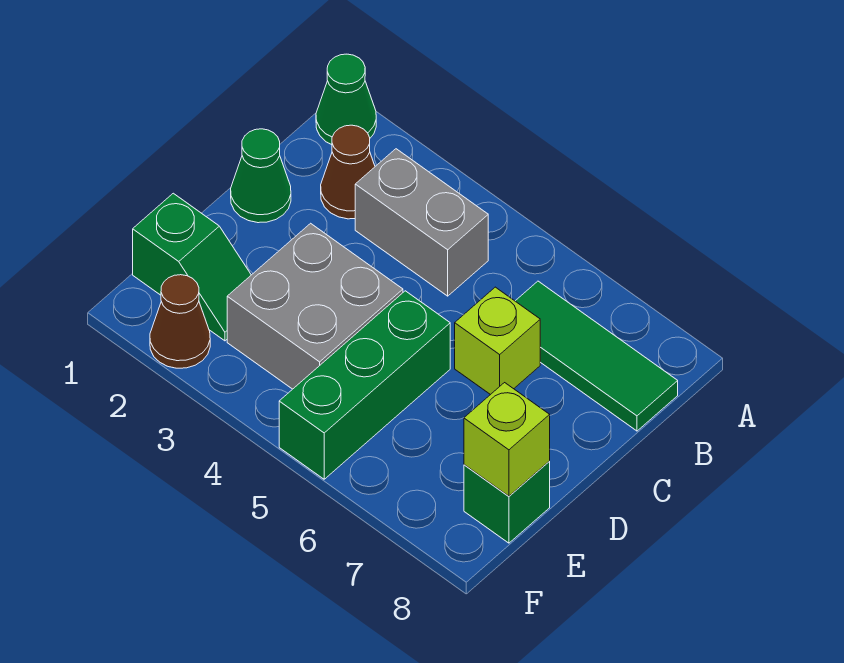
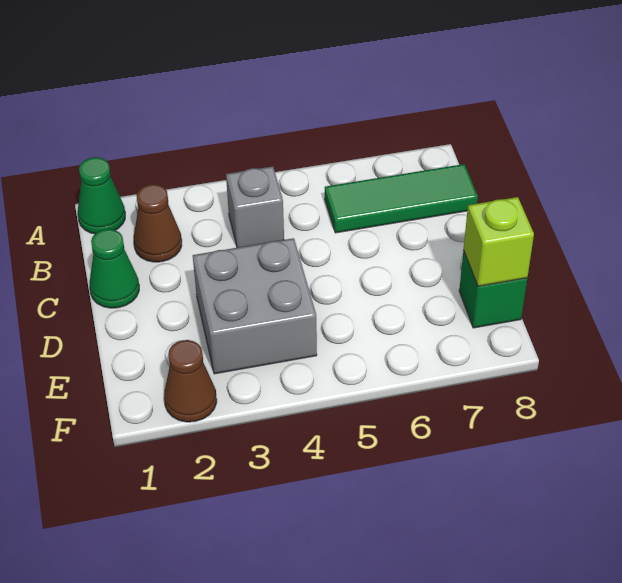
grey 1x2 brick [355,149,488,296] -> grey 1x1 brick [226,166,284,248]
lime 1x1 brick [455,287,540,395] -> none
green 1x3 brick [279,291,450,479] -> none
green 1x2 slope [133,193,251,341] -> none

